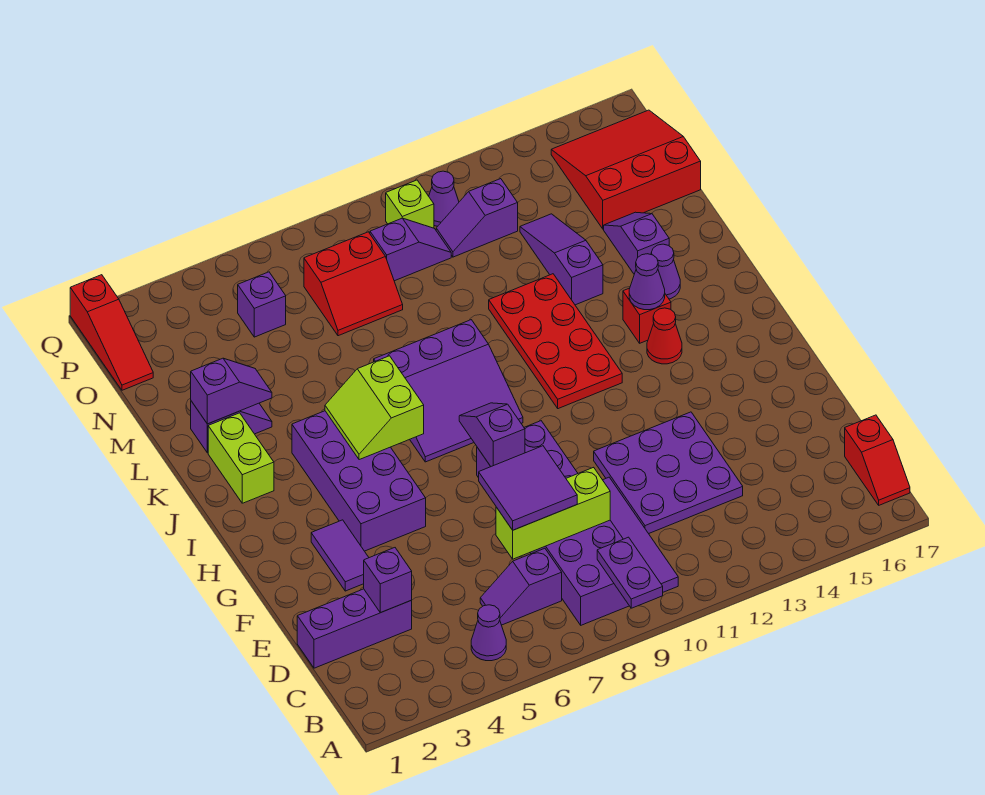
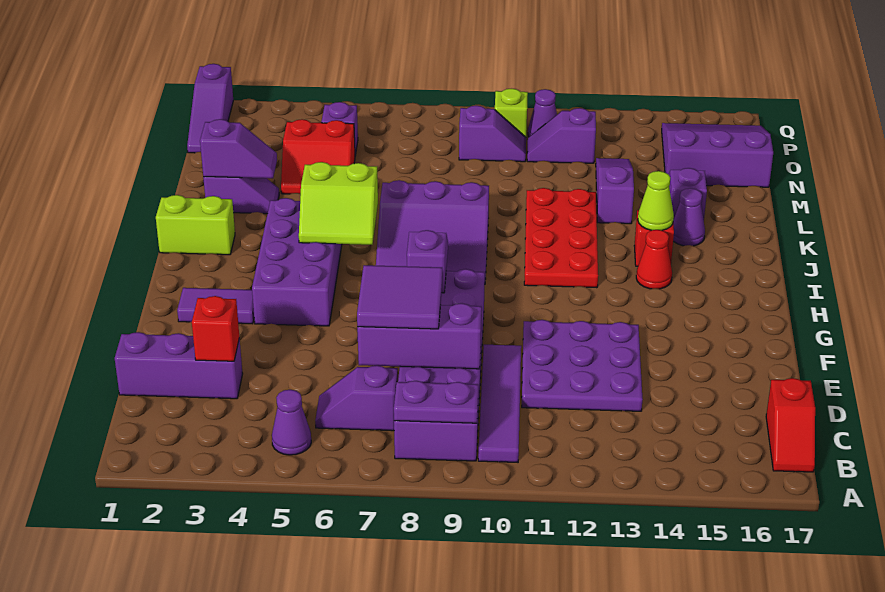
purple 1x2 plate [597,537,663,608] -> purple 1x2 plate turned to [394,381,478,423]
purple 1x1 brick [364,548,412,613] -> red 1x1 brick [192,296,239,361]
lime 1x3 brick [496,467,610,559] -> purple 1x3 brick [357,303,482,369]
purple 1x2 tile [311,520,369,591] -> purple 1x2 tile turned to [177,288,254,324]
lime 2x2 slope [325,356,424,460] -> lime 2x2 slope turned to [299,162,378,245]
lime 1x2 brick [208,413,274,503] -> lime 1x2 brick turned to [156,195,235,255]
purple 1x1 cone [629,254,665,310] -> lime 1x1 cone [638,171,674,230]
red 2x2 slope [304,232,403,336] -> red 2x2 slope moved to [281,119,355,194]
red 3x3 slope [551,110,701,229] -> purple 3x3 slope [662,123,773,187]
red 1x3 slope [70,275,153,390] -> purple 1x3 slope [187,64,233,153]

